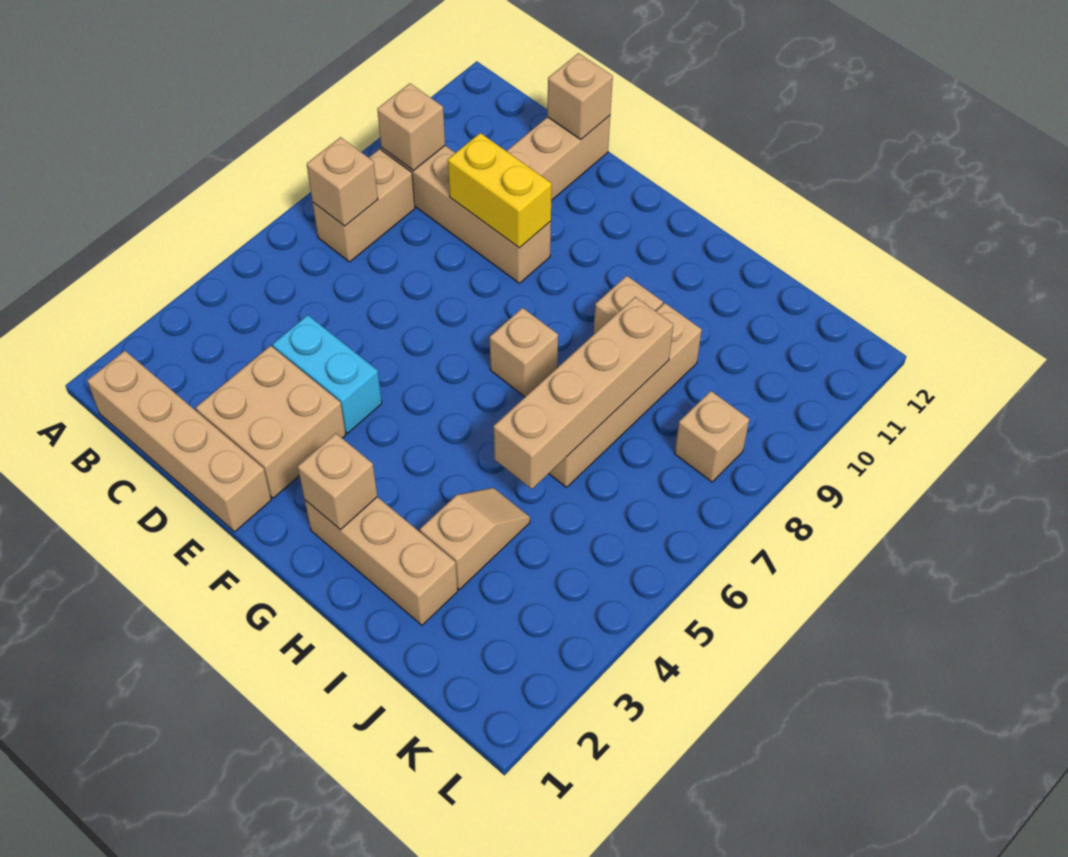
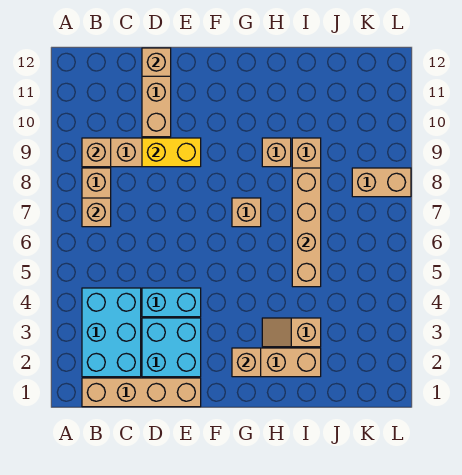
none -> cyan 2x3 brick [82,288,141,377]
tan 2x2 brick [196,346,346,498] -> cyan 2x2 brick [142,318,201,377]
tan 1x2 slope [420,488,530,590] -> tan 1x2 slope turned to [262,318,321,347]
tan 1x1 brick [675,391,749,482] -> tan 1x2 brick [352,168,411,197]

